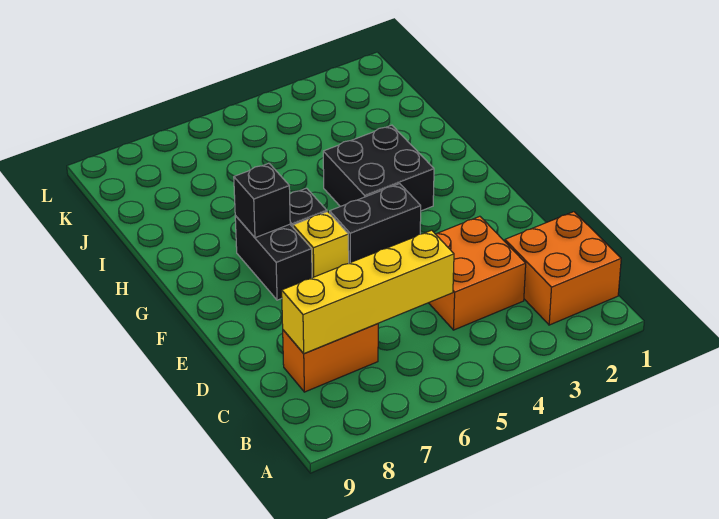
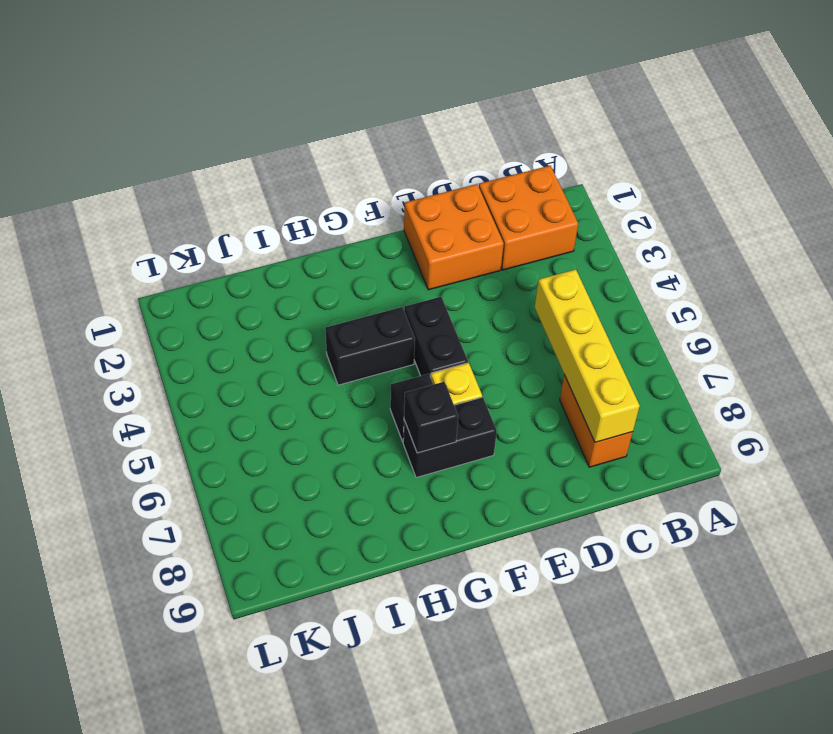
orange 2x2 brick [429,216,526,330] -> orange 2x2 brick moved to [404,184,504,290]
black 2x2 brick [323,125,434,211] -> black 1x2 brick [325,307,415,385]

